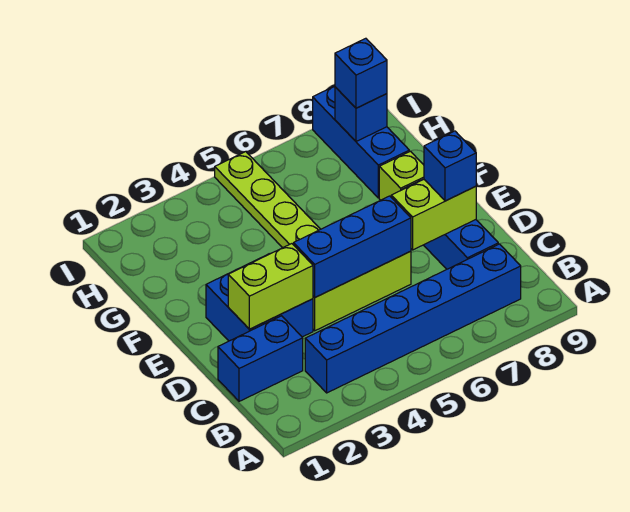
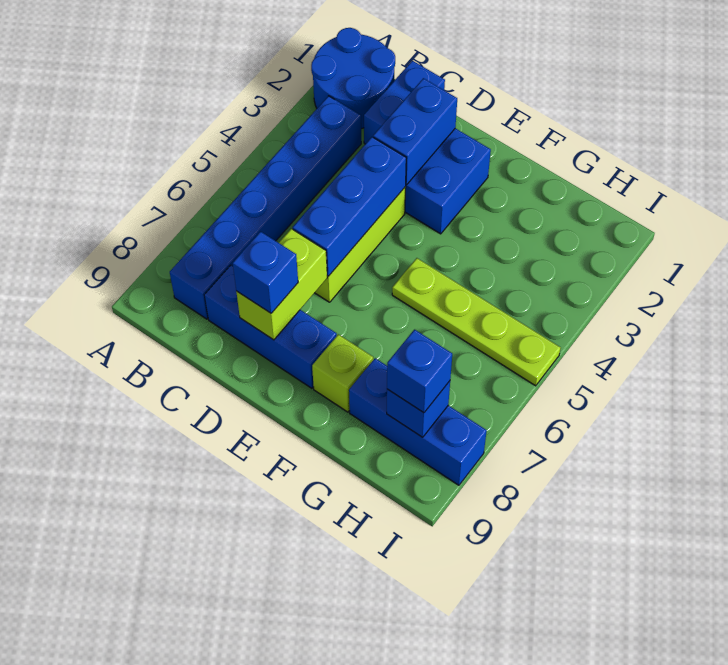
none -> blue 2x2 round brick [311,28,395,129]
lime 1x2 brick [228,244,313,329] -> blue 1x2 brick [373,78,457,185]

